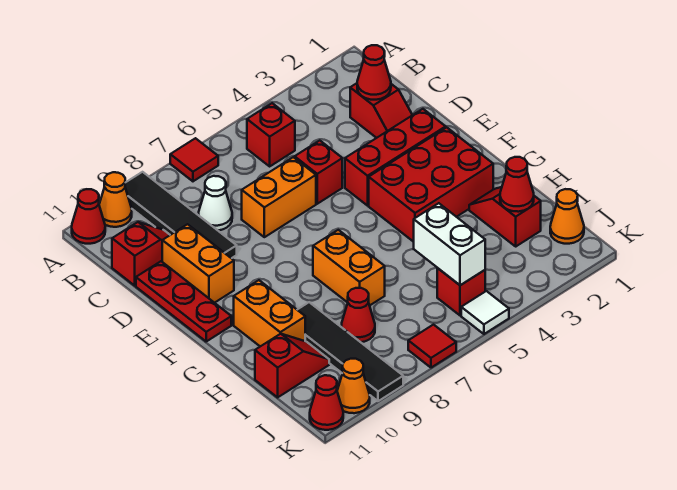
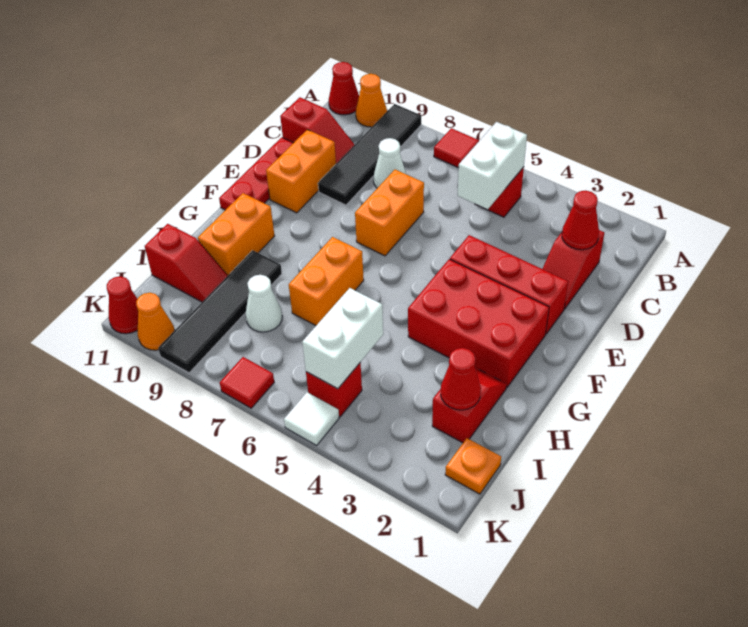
none -> white 1x2 brick [457,122,527,209]
red 1x1 brick [295,141,342,204] -> none
orange 1x2 brick [242,157,316,237] -> orange 1x2 brick turned to [355,170,424,256]
red 1x1 cone [341,288,375,342] -> white 1x1 cone [246,275,282,332]
orange 1x1 cone [550,189,584,244] -> orange 1x1 plate [445,438,501,494]

